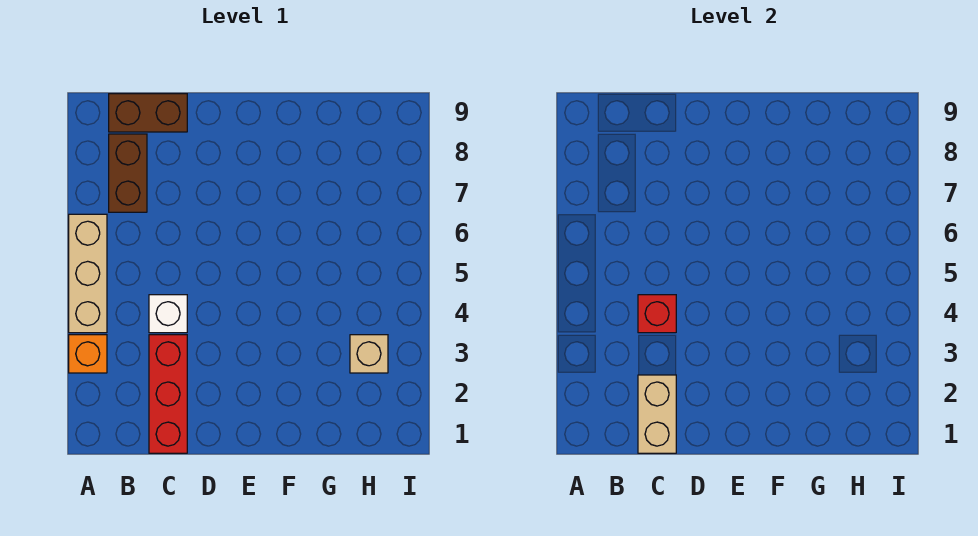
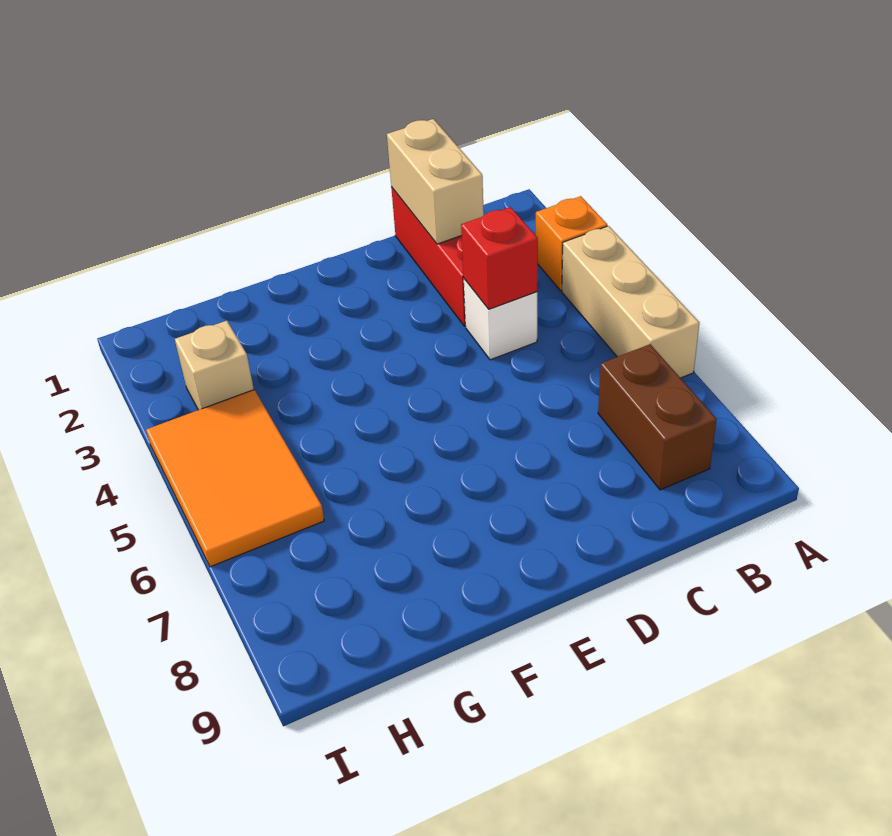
brown 1x2 brick [109,94,187,132] -> none
none -> orange 2x3 tile [146,390,324,567]

